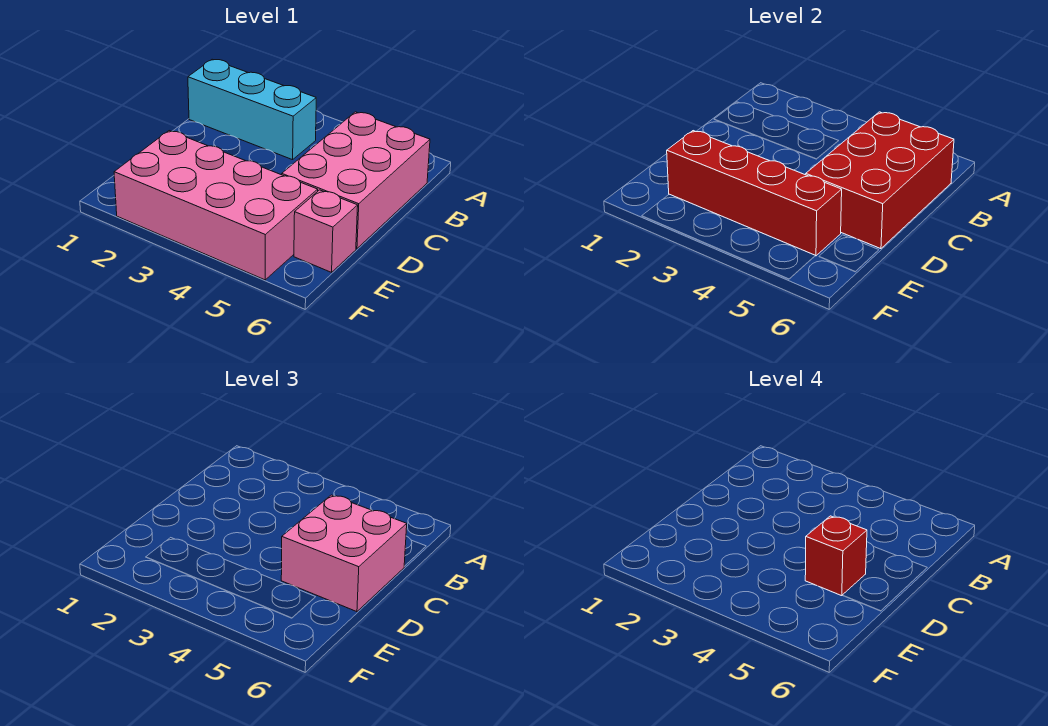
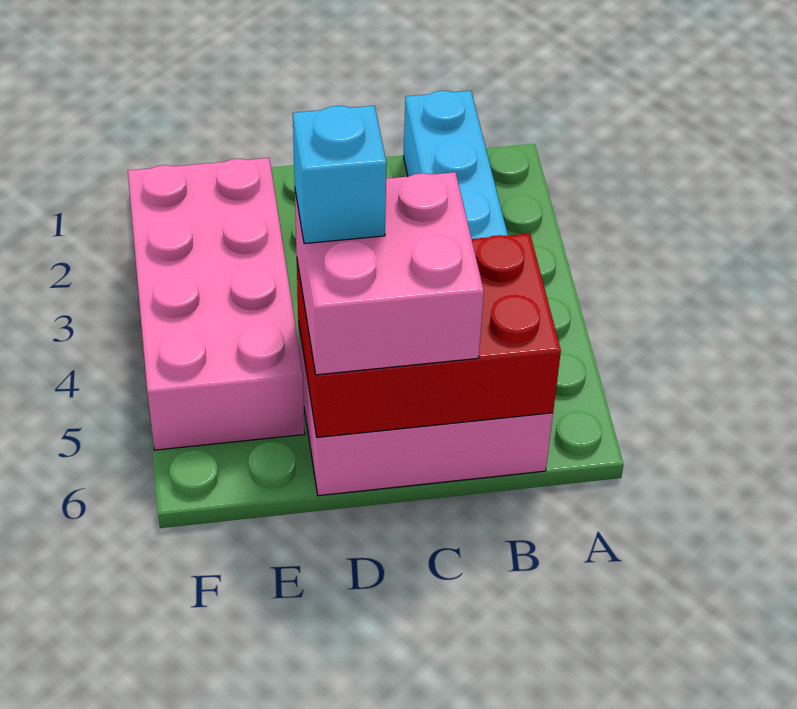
red 1x1 brick [805,516,867,596] -> cyan 1x1 brick [293,106,387,244]
red 1x4 brick [667,131,842,256] -> none
pink 1x1 brick [294,190,358,272] -> none

